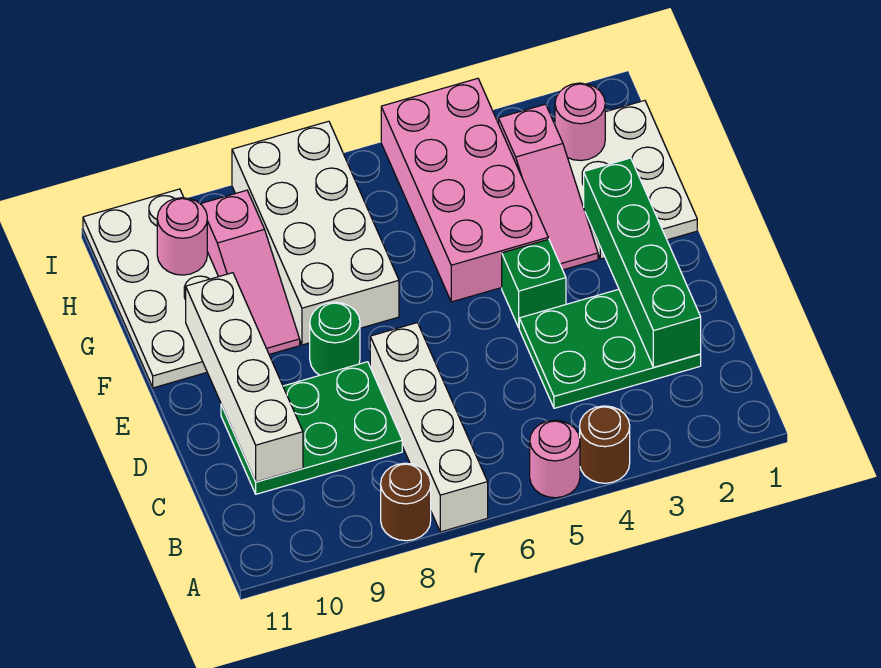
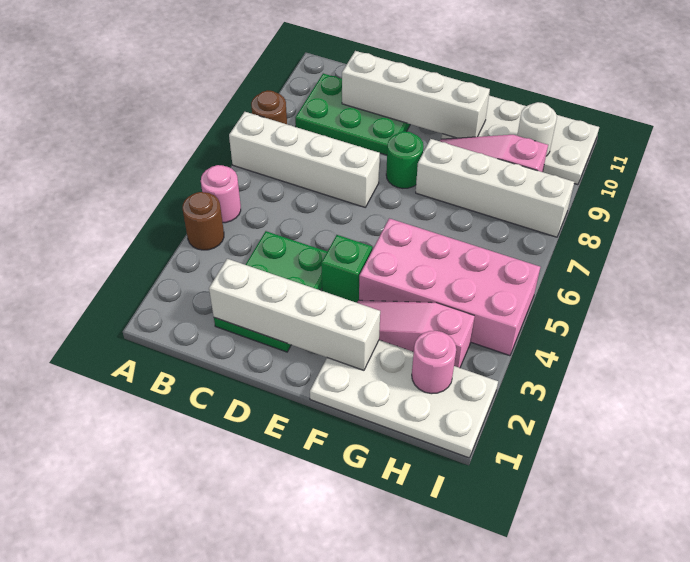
green 1x4 brick [584,158,701,367] -> white 1x4 brick [209,259,380,370]
green 2x3 plate [221,362,402,494] -> green 2x3 plate turned to [295,74,410,155]
white 2x3 plate [568,100,697,259] -> white 2x4 plate [310,340,498,458]
white 2x4 brick [232,121,399,345] -> white 1x4 brick [416,139,574,237]
pink 1x1 round brick [157,198,207,275] -> white 1x1 round brick [517,102,557,156]

